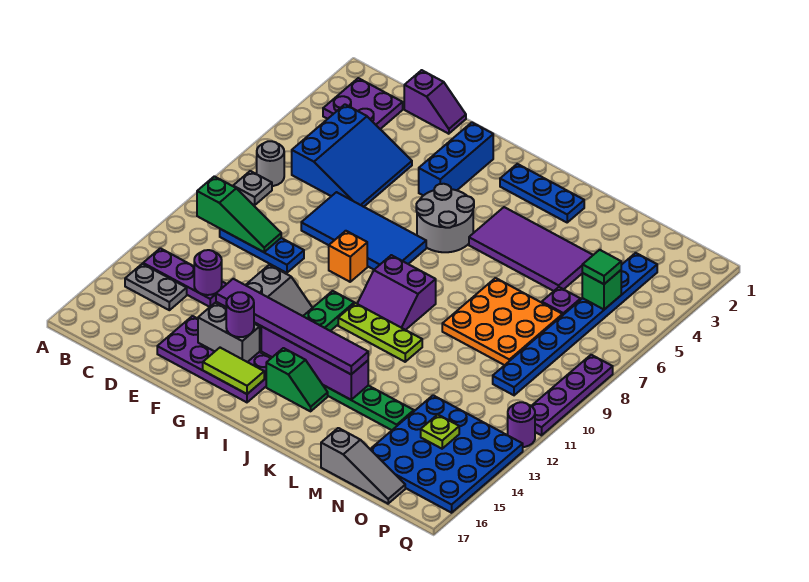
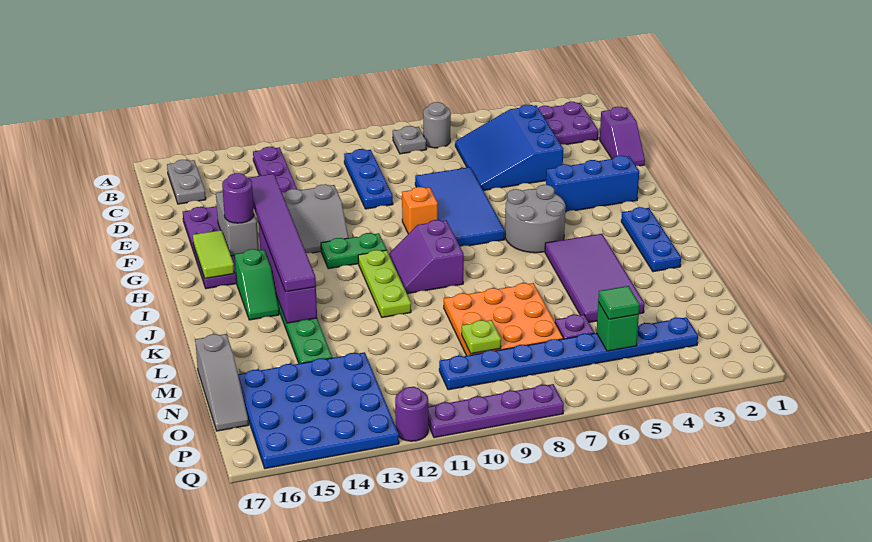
green 1x3 slope [197,176,281,252] -> none
grey 1x2 plate [125,264,187,310] -> grey 1x2 plate moved to [167,160,206,204]
blue 3x3 slope [292,104,412,207] -> blue 3x3 slope turned to [455,105,563,191]
purple 1x1 round brick [194,250,222,295] -> none
lime 1x1 plate [421,415,459,449] -> lime 1x1 plate moved to [462,320,501,354]

